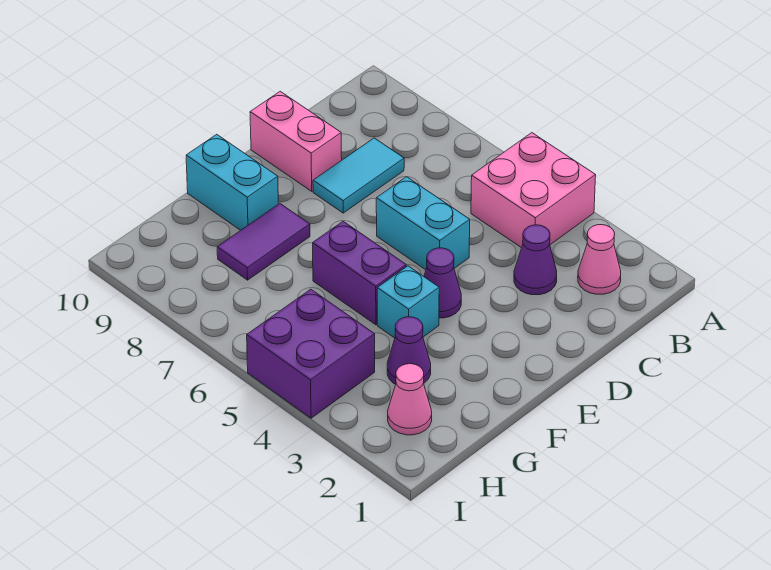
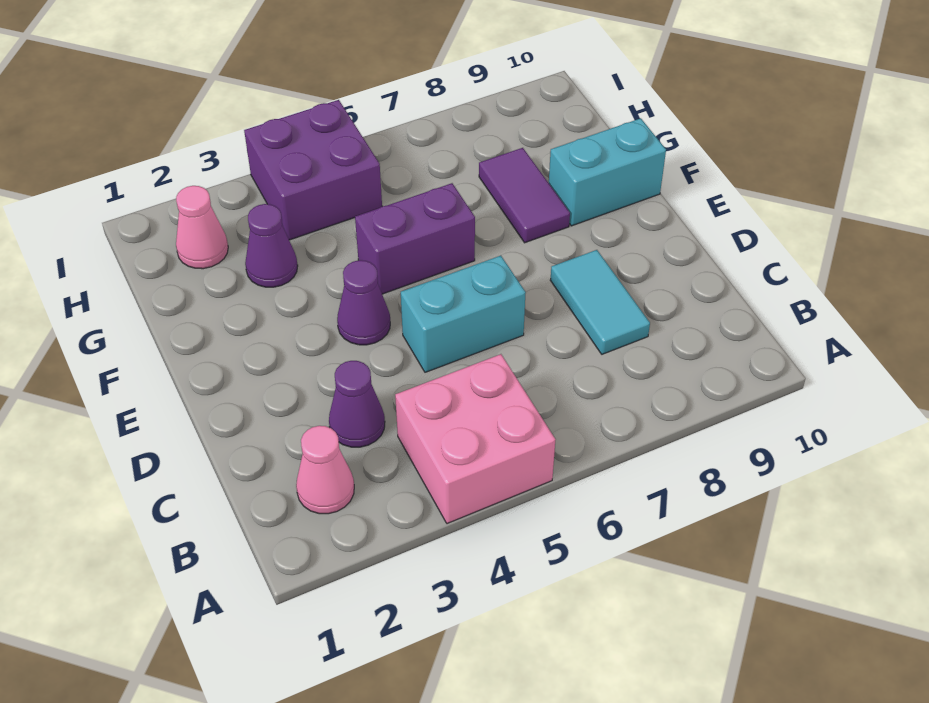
pink 1x2 brick [250,91,342,191] -> none
cyan 1x1 brick [377,266,439,338] -> none

